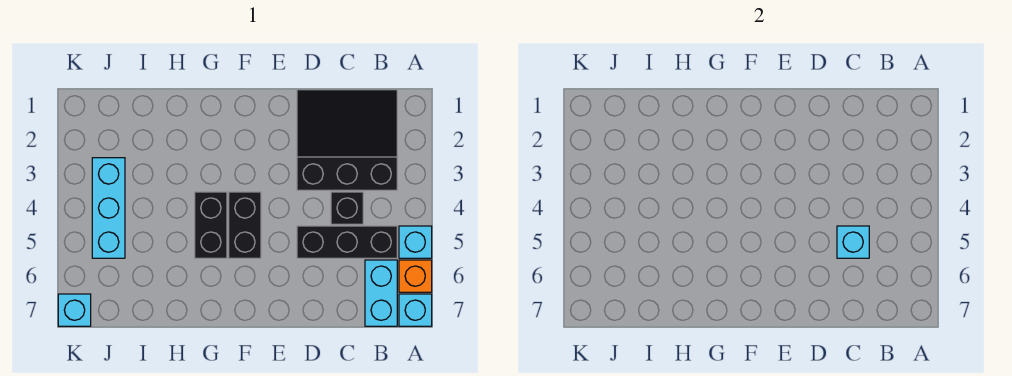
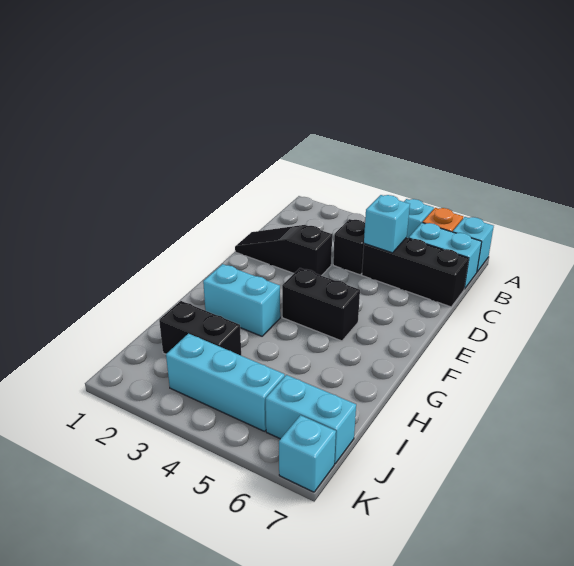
black 3x3 slope [297,90,397,190] -> black 1x3 slope [235,225,332,276]
black 1x3 brick [297,226,397,258] -> black 1x3 brick turned to [362,238,469,307]
none -> cyan 1x2 brick [203,264,280,336]
black 1x2 brick [195,192,227,258] -> black 1x2 brick moved to [159,301,241,355]
none -> cyan 1x2 brick [266,375,356,464]

